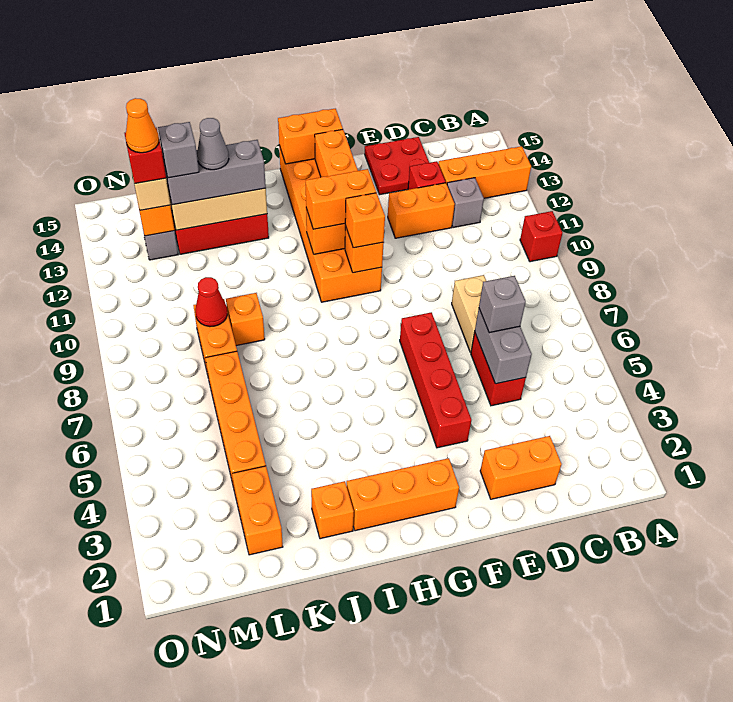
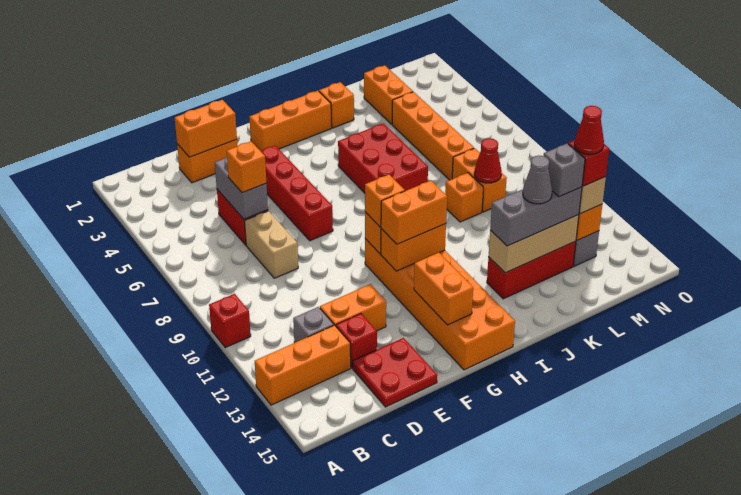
grey 1x1 brick [479,276,526,333] -> orange 1x1 brick [227,141,266,193]
orange 1x2 brick [278,109,343,164] -> orange 1x2 brick moved to [175,100,237,157]
none -> red 2x3 brick [338,123,428,193]
orange 1x1 cone [126,98,159,153] -> red 1x1 cone [574,106,604,154]

